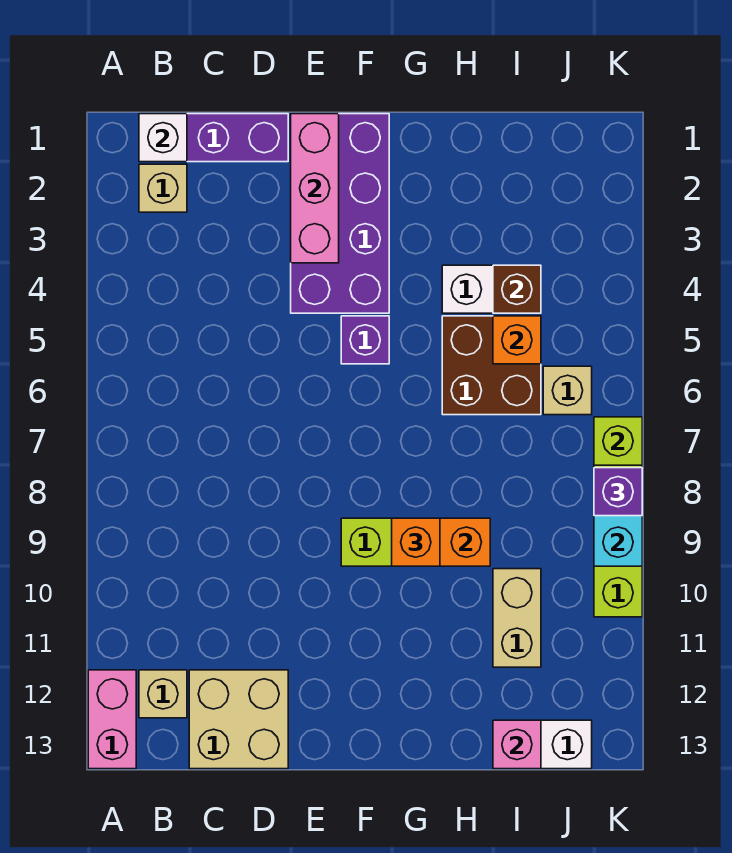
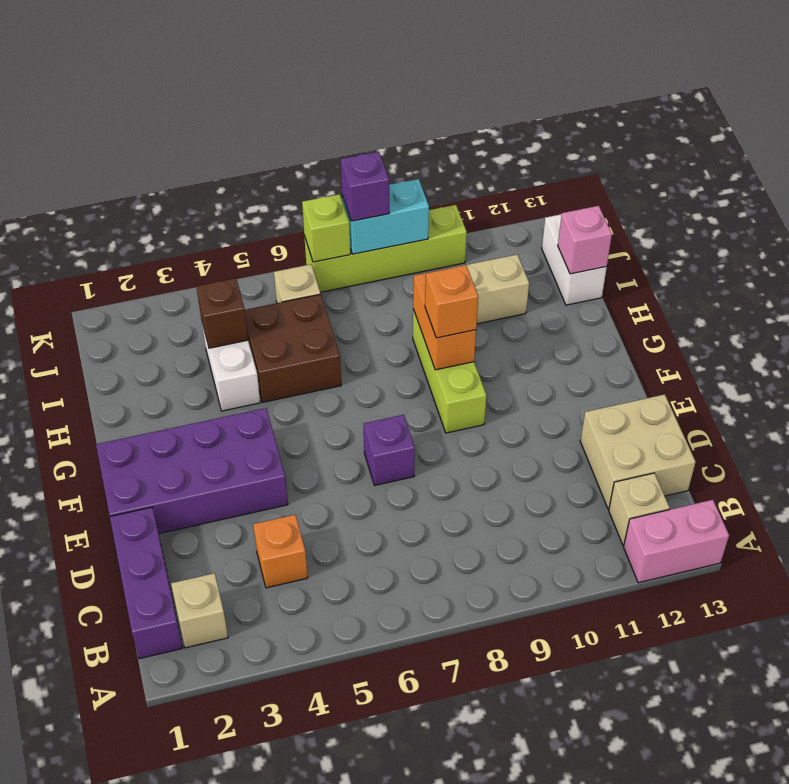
white 1x1 brick [139,114,187,162] -> none
pink 1x3 brick [291,114,339,263] -> none
purple 1x1 brick [341,316,389,364] -> purple 1x1 brick moved to [364,415,415,485]
orange 1x1 brick [493,316,541,364] -> orange 1x1 brick moved to [253,515,308,588]

